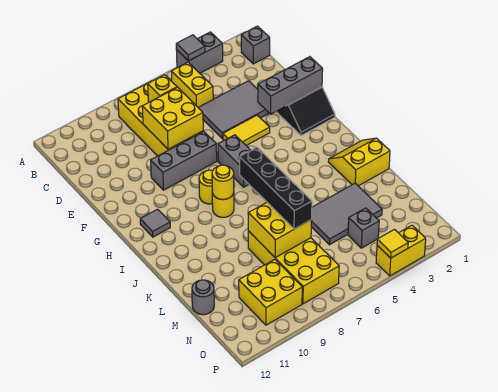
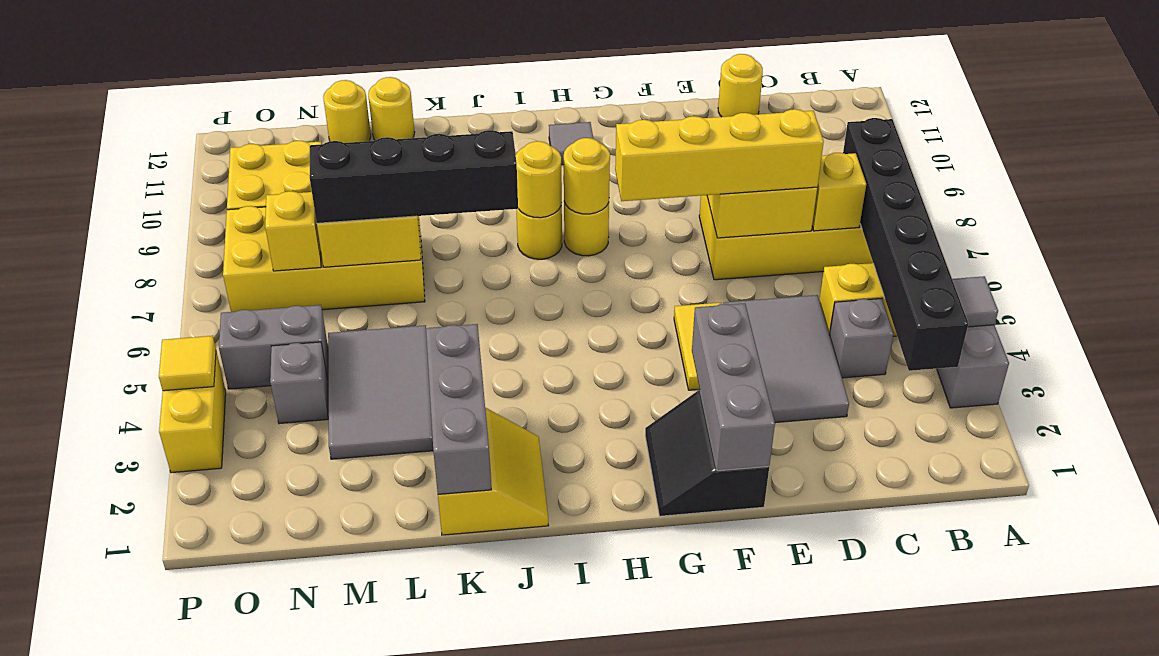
grey 1x1 brick [241,26,270,64] -> grey 1x1 brick moved to [830,298,894,378]
none -> black 1x6 brick [843,118,968,371]
none -> yellow 1x4 brick [615,109,824,201]
none -> yellow 1x1 round brick [718,54,763,117]
grey 1x3 brick [151,131,217,190] -> grey 1x3 brick moved to [426,324,491,494]
grey 1x2 brick [218,135,251,187] -> grey 1x2 brick moved to [219,305,328,389]
none -> yellow 1x1 round brick [564,138,610,214]
none -> yellow 1x1 round brick [368,77,415,141]
grey 1x1 round brick [192,280,214,315] -> yellow 1x1 round brick [323,80,371,143]
none -> yellow 1x1 brick [265,191,321,271]

